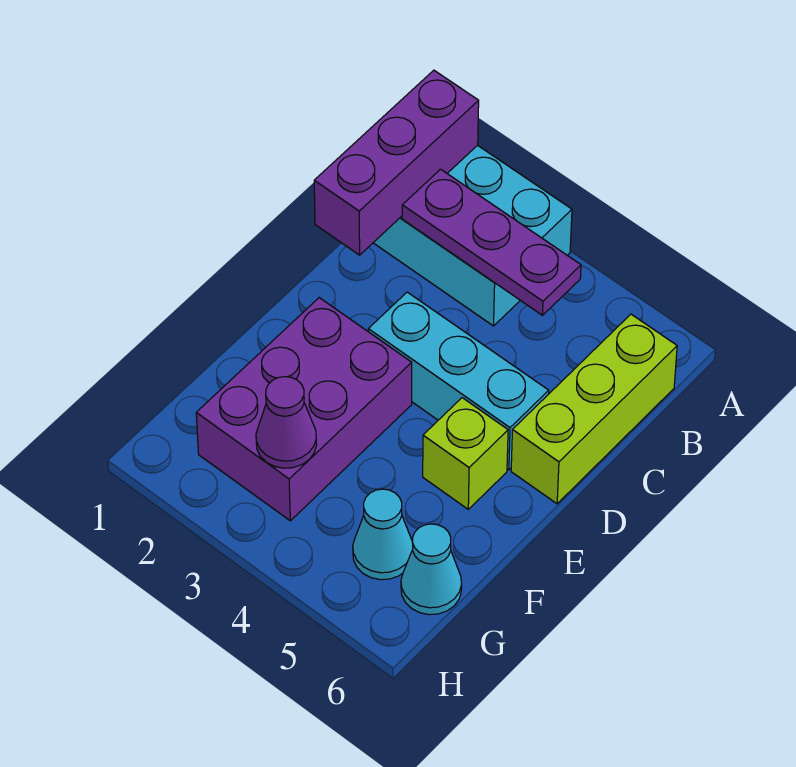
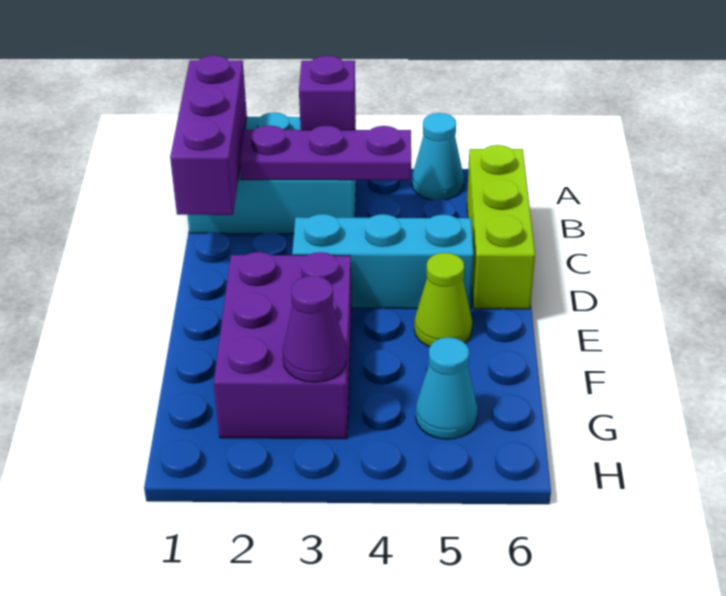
none -> purple 1x1 brick [299,56,356,130]
lime 1x1 brick [423,398,508,509] -> lime 1x1 cone [414,253,472,347]
cyan 1x1 cone [401,524,462,615] -> cyan 1x1 cone moved to [412,113,464,200]

